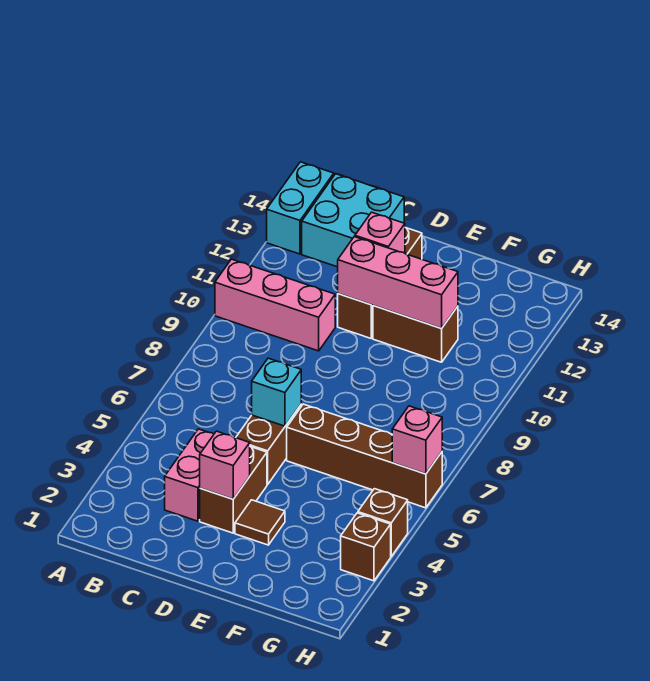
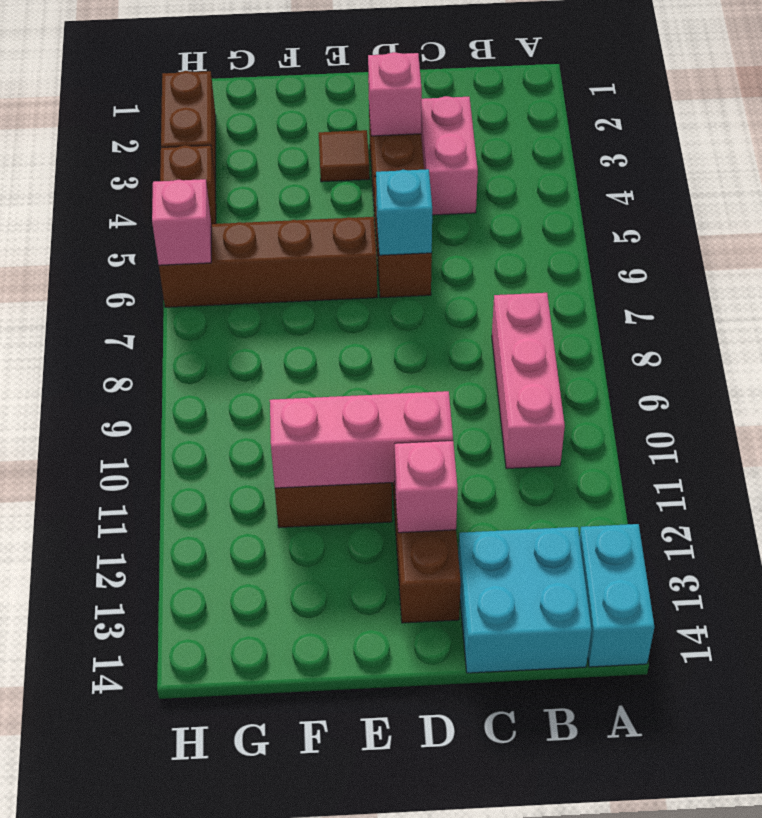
pink 1x3 brick [215,259,335,351] -> pink 1x3 brick turned to [492,293,565,469]
brown 1x1 brick [341,513,391,581] -> brown 1x2 brick [161,71,216,185]

